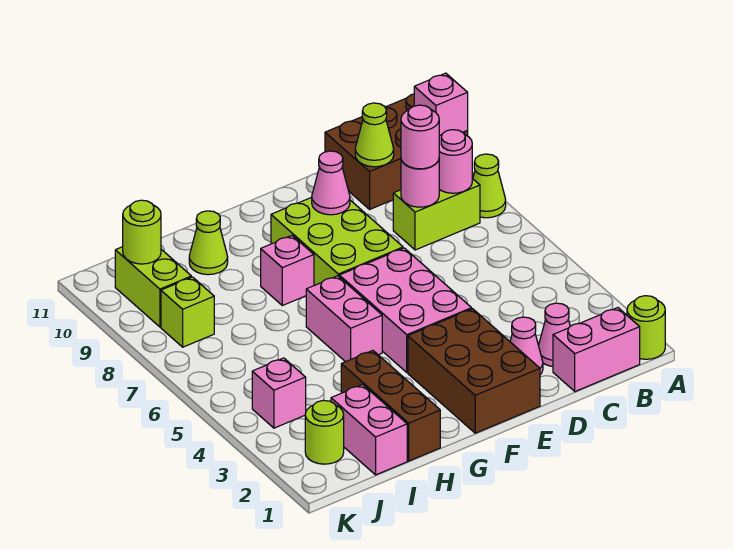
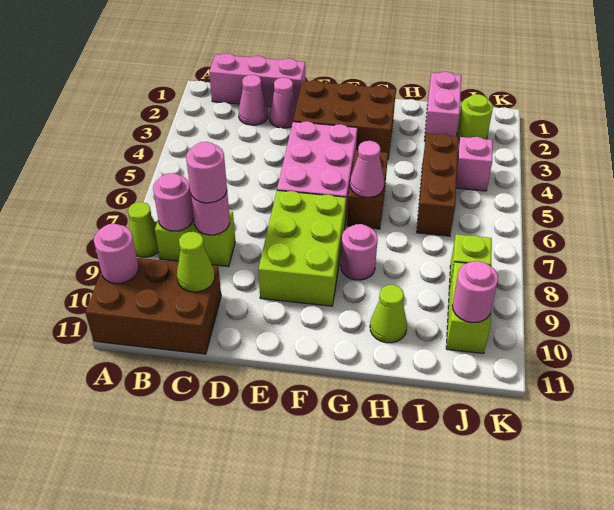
lime 1x1 round brick [627,296,665,359] -> none
pink 1x1 brick [414,73,468,136] -> pink 1x1 round brick [94,224,139,284]
pink 1x2 brick [553,308,640,391] -> pink 1x3 brick [209,53,305,107]
brown 2x3 brick [408,309,540,433] -> brown 2x3 brick turned to [293,80,396,159]
pink 1x1 cone [312,151,350,215] -> pink 1x1 cone moved to [350,141,384,197]
pink 1x2 brick [306,276,382,362] -> brown 1x2 brick [347,150,388,229]
pink 1x1 brick [261,236,314,305] -> pink 1x1 round brick [341,224,378,280]
brown 1x3 brick [341,351,440,461] -> brown 1x3 brick moved to [417,134,458,236]
lime 1x1 round brick [123,200,161,264] -> pink 1x1 round brick [452,261,498,323]

